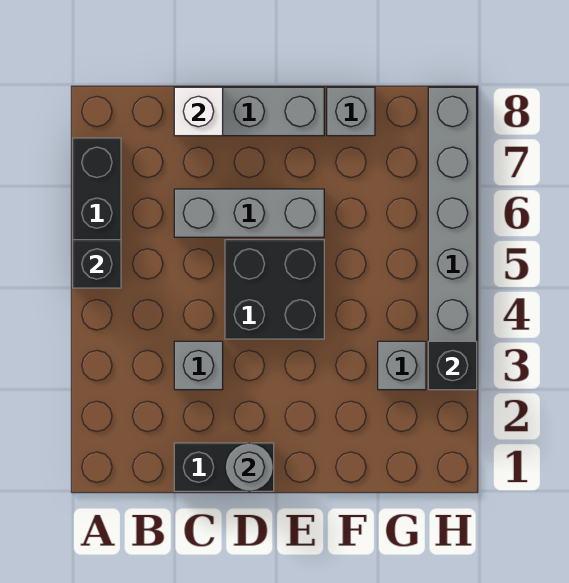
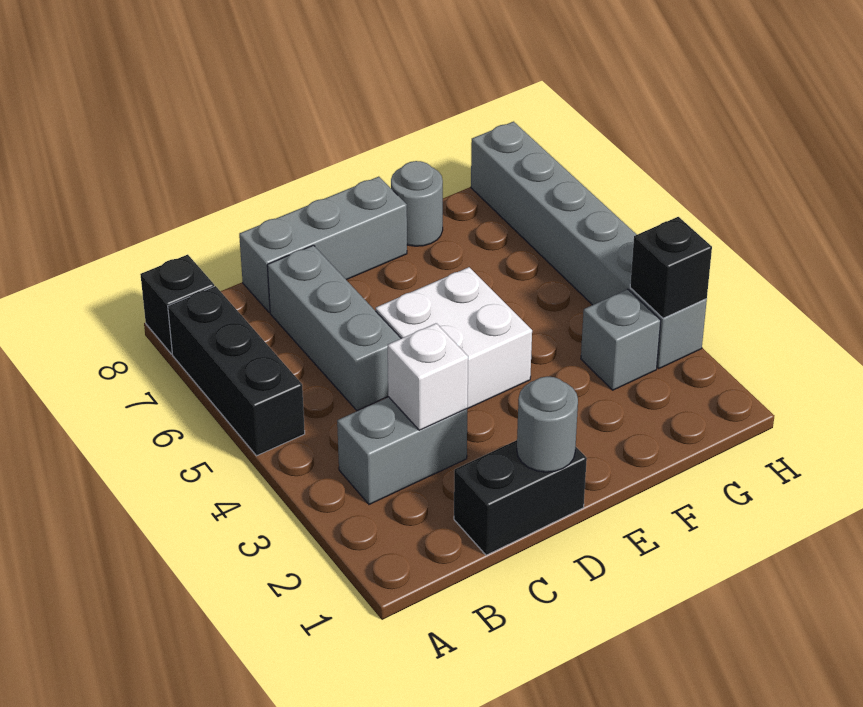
black 1x1 brick [73,240,121,288] -> black 1x1 brick moved to [140,255,214,354]
grey 1x1 brick [174,341,223,390] -> grey 1x2 brick [337,397,467,504]
grey 1x3 brick [174,189,324,237] -> grey 1x3 brick turned to [267,245,401,410]
white 1x1 brick [174,87,223,136] -> white 1x1 brick moved to [388,323,468,430]
black 2x2 brick [225,240,324,339] -> white 2x2 brick [376,267,532,409]
grey 1x1 brick [327,87,375,136] -> grey 1x1 round brick [391,161,443,246]

